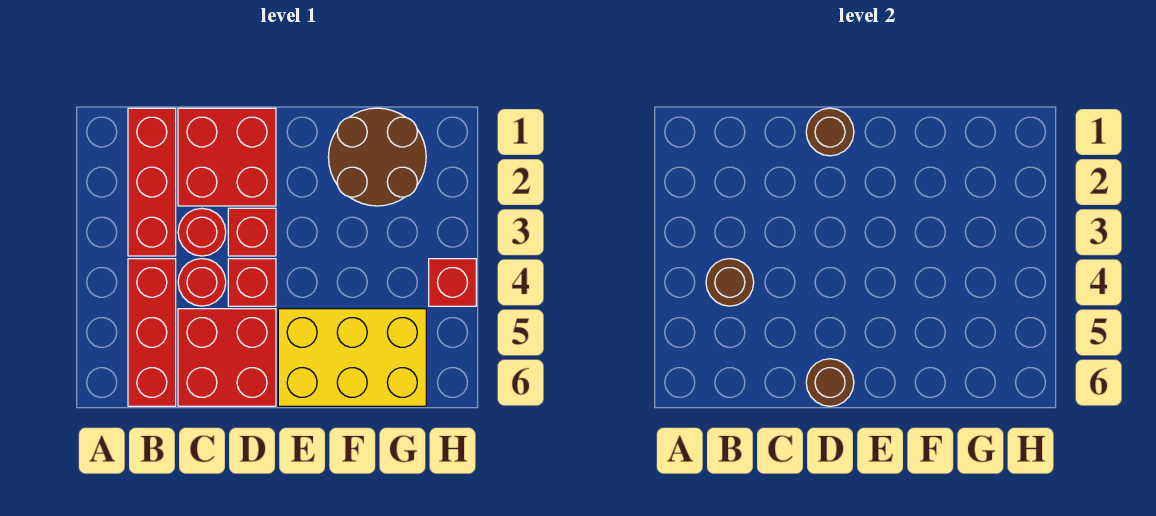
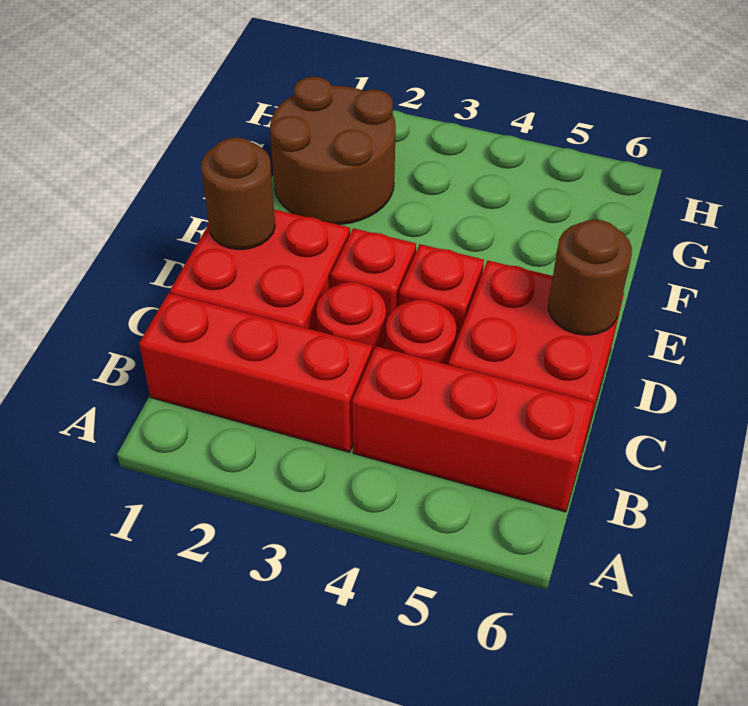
brown 1x1 round brick [706,259,754,306] -> none
yellow 2x3 brick [278,309,426,406] -> none
red 1x1 brick [429,259,476,306] -> none

